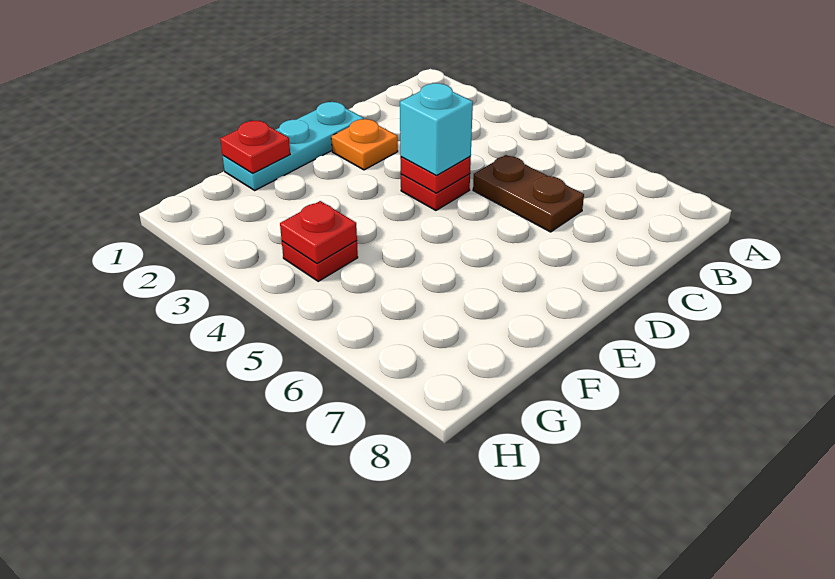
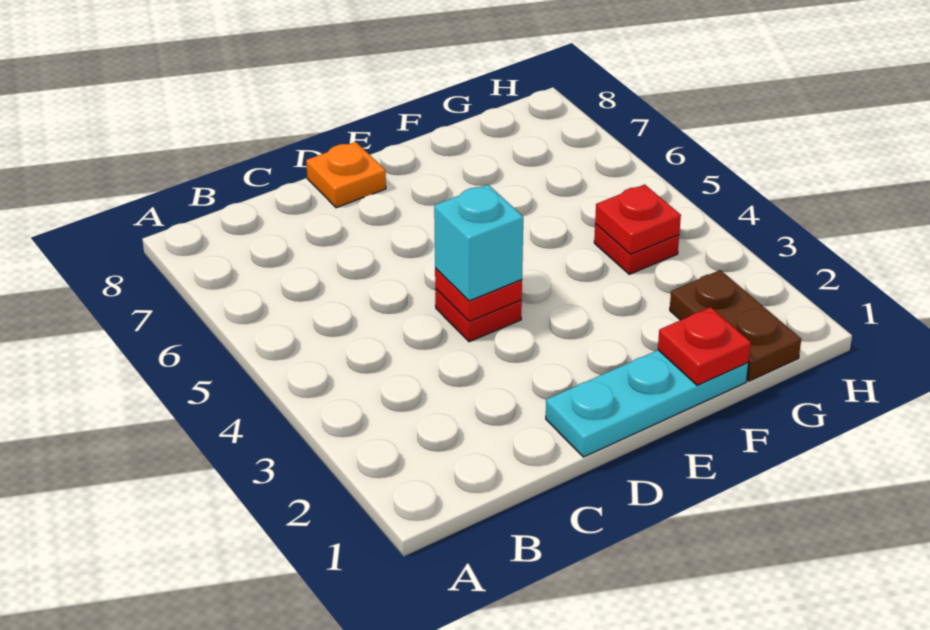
brown 1x2 plate [473,155,584,232] -> brown 1x2 plate moved to [670,270,801,381]
orange 1x1 plate [331,119,398,170] -> orange 1x1 plate moved to [306,142,386,208]

